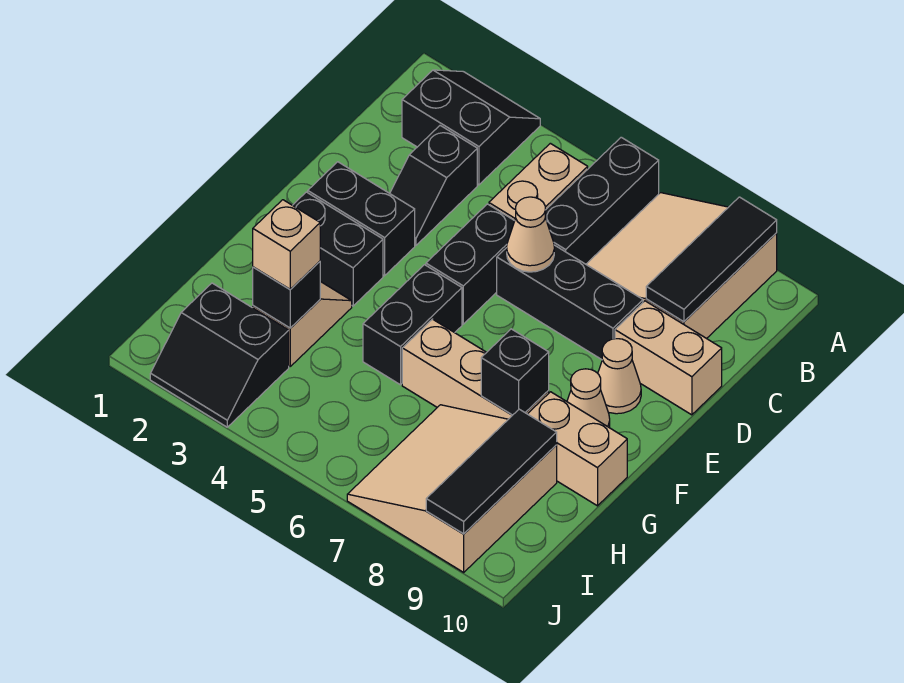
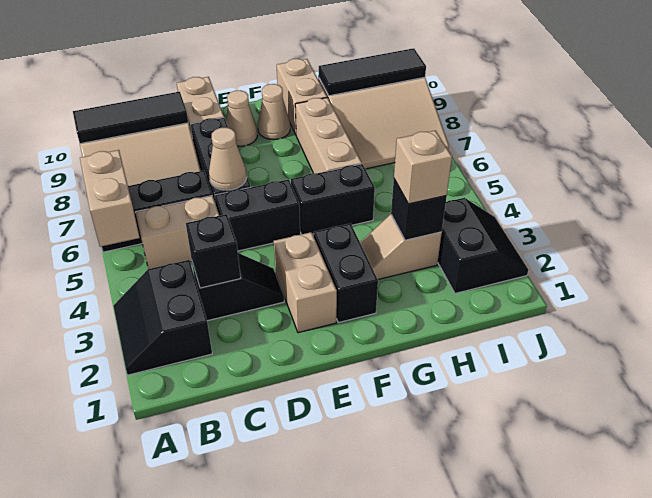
none -> tan 1x2 brick [80,150,139,247]
black 1x2 brick [308,162,415,276] -> tan 1x2 brick [274,232,337,333]
black 1x1 brick [481,329,549,415] -> black 1x1 brick moved to [186,214,240,288]

